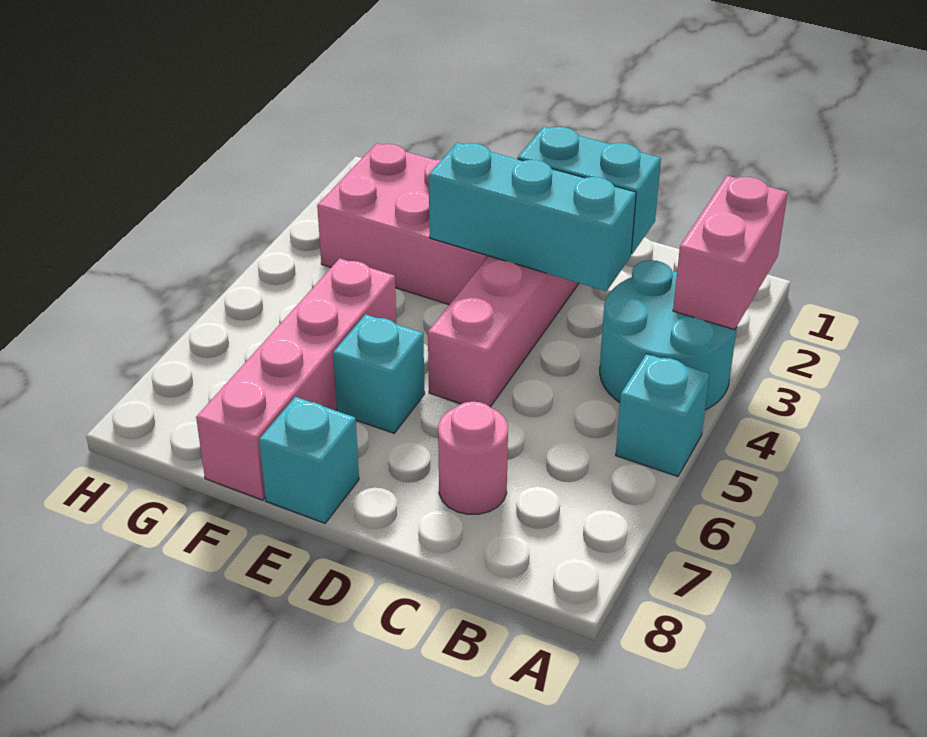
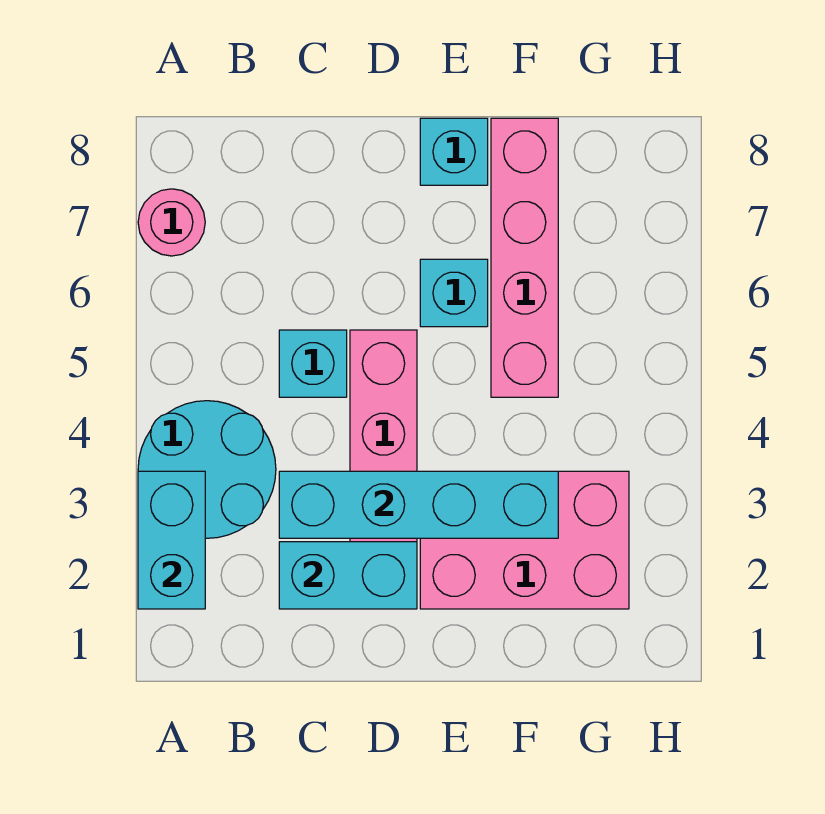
pink 1x2 brick [673,176,788,330] -> cyan 1x2 brick [138,471,205,609]
cyan 1x1 brick [616,354,710,476] -> cyan 1x1 brick moved to [279,330,347,397]
cyan 1x3 brick [429,143,636,291] -> cyan 1x4 brick [279,471,558,538]
pink 1x1 round brick [438,402,508,514] -> pink 1x1 round brick moved to [138,189,205,256]

